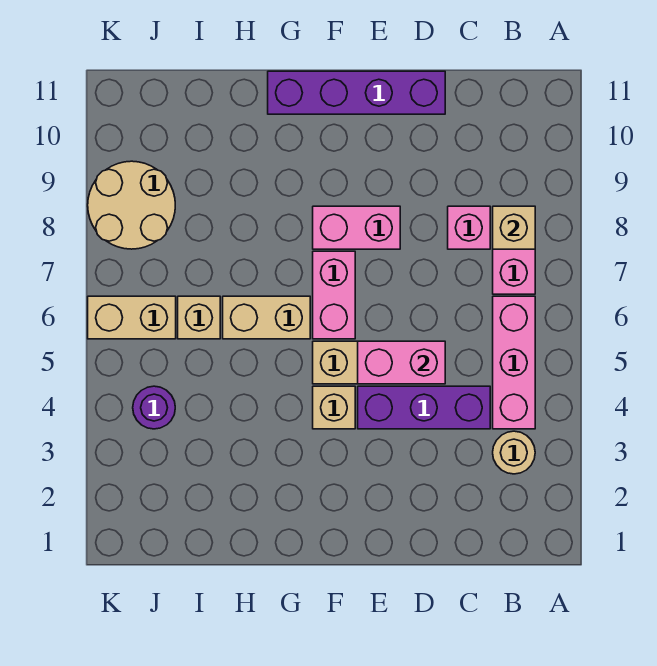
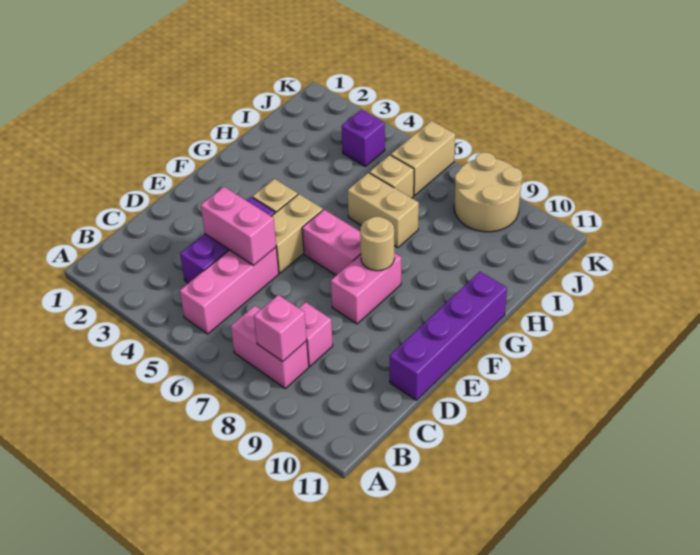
tan 1x1 round brick [493,431,535,474] -> tan 1x1 round brick moved to [360,217,394,271]
pink 1x3 brick [493,296,535,429] -> pink 1x3 brick turned to [180,247,279,334]
tan 1x1 brick [493,206,535,249] -> pink 1x1 brick [254,295,307,361]
pink 1x2 brick [358,341,445,384] -> pink 1x2 brick turned to [201,187,276,266]
tan 1x2 brick [223,296,310,339] -> tan 1x2 brick turned to [348,173,419,248]
purple 1x1 round brick [133,386,175,429] -> purple 1x1 brick [342,110,385,166]

